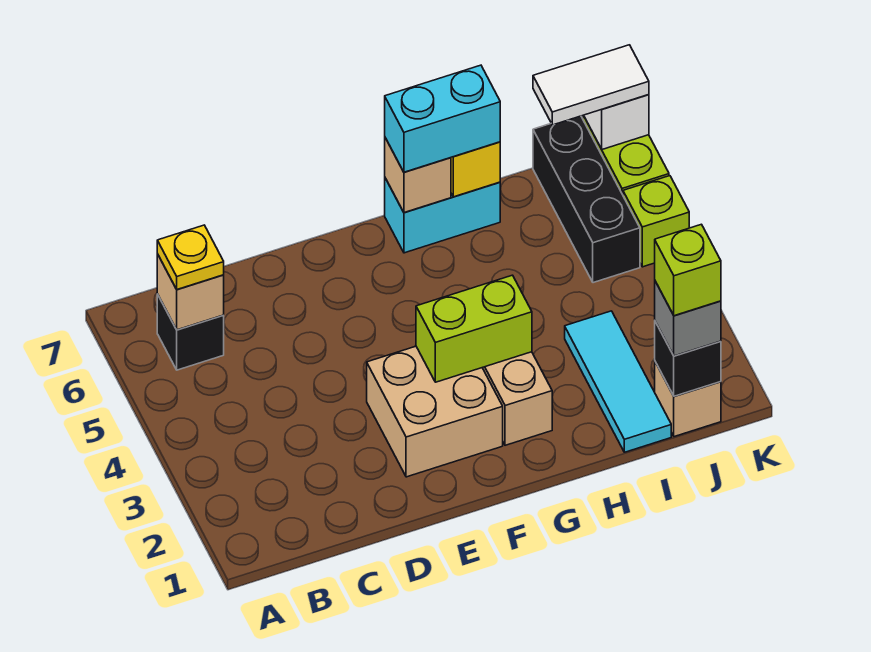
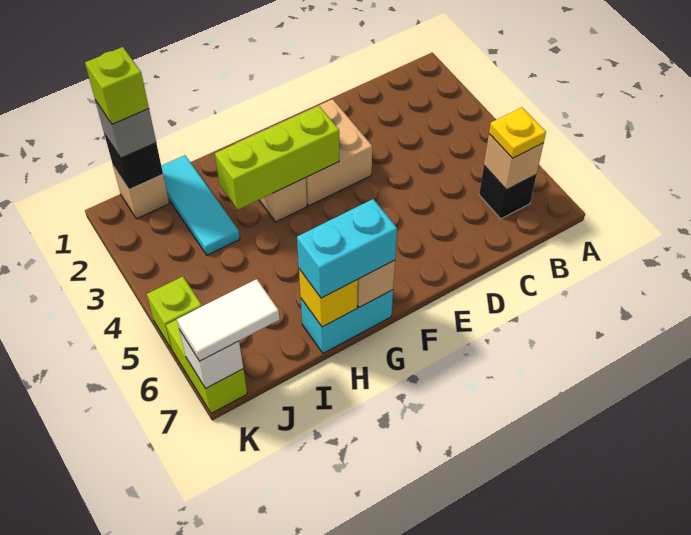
lime 1x2 brick [416,275,532,382] -> lime 1x3 brick [215,106,339,210]
black 1x3 brick [533,116,640,283] -> none

